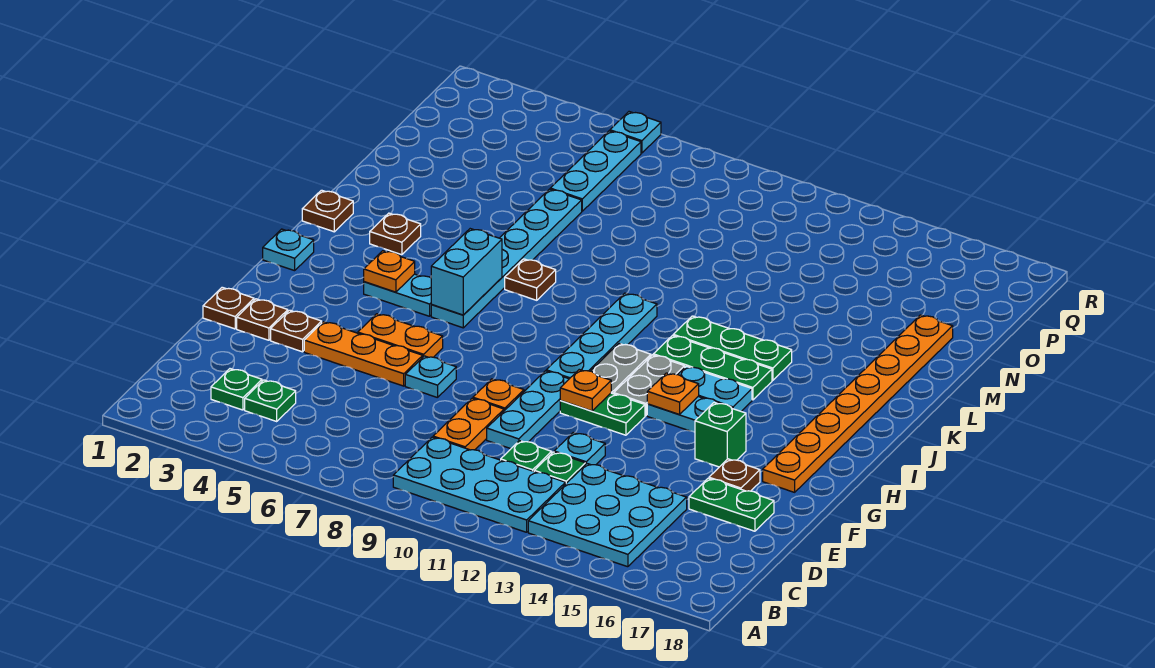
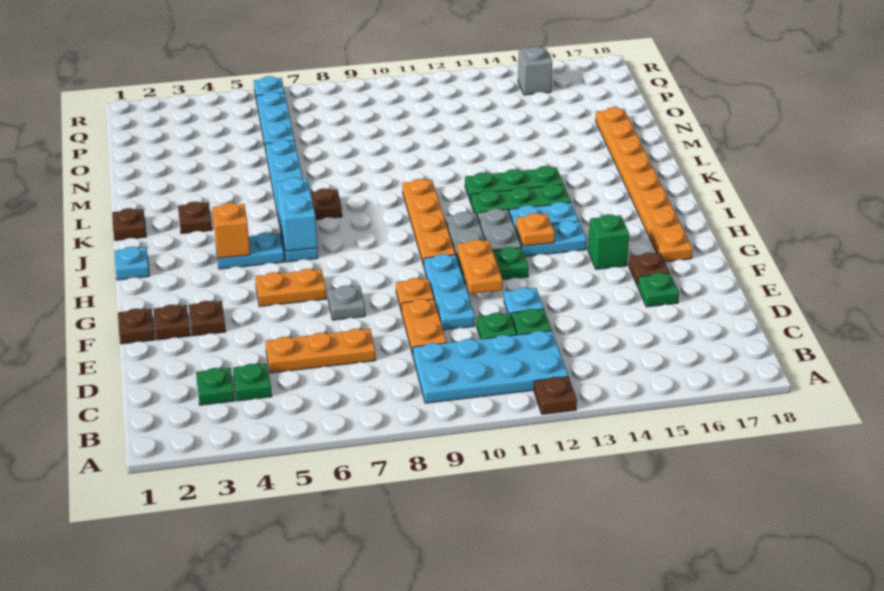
none -> brown 1x1 plate [534,377,577,414]
cyan 3x3 plate [528,464,687,567] -> none
green 1x2 plate [689,478,774,531] -> green 1x1 plate [638,273,679,307]
orange 1x3 plate [304,322,423,386] -> orange 1x3 plate moved to [266,329,376,373]
cyan 1x1 plate [405,356,456,398] -> grey 1x1 plate [328,286,365,320]
orange 1x1 plate [560,370,611,411] -> orange 1x2 plate [457,240,502,294]
cyan 1x4 plate [546,293,657,379] -> orange 1x4 plate [402,179,455,266]
orange 1x1 plate [364,251,415,292] -> orange 1x1 brick [212,203,250,258]
none -> grey 1x1 brick [518,47,552,95]

